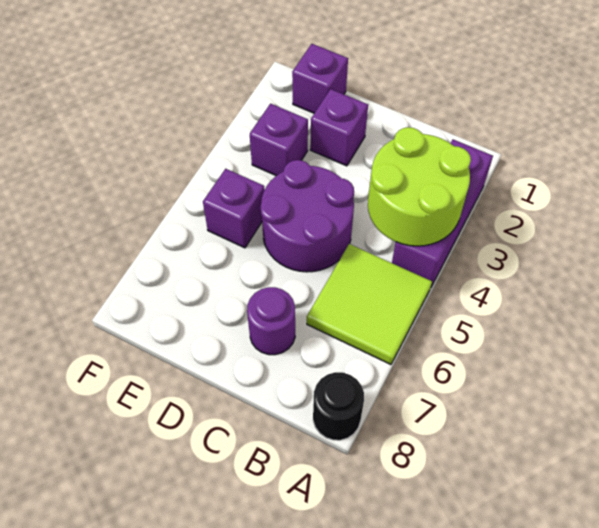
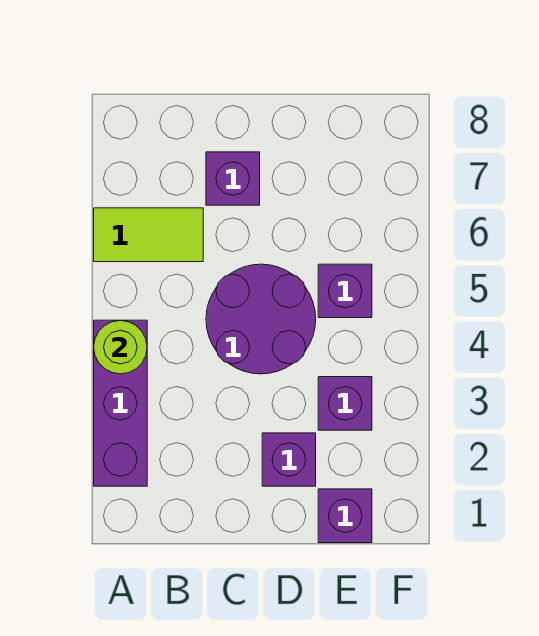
lime 2x2 round brick [368,127,471,246] -> lime 1x1 round brick [94,320,147,374]
lime 2x2 tile [307,244,432,365] -> lime 1x2 tile [94,208,203,262]
black 1x1 round brick [313,372,364,440] -> none
purple 1x1 round brick [247,287,295,355] -> purple 1x1 brick [206,152,260,205]

